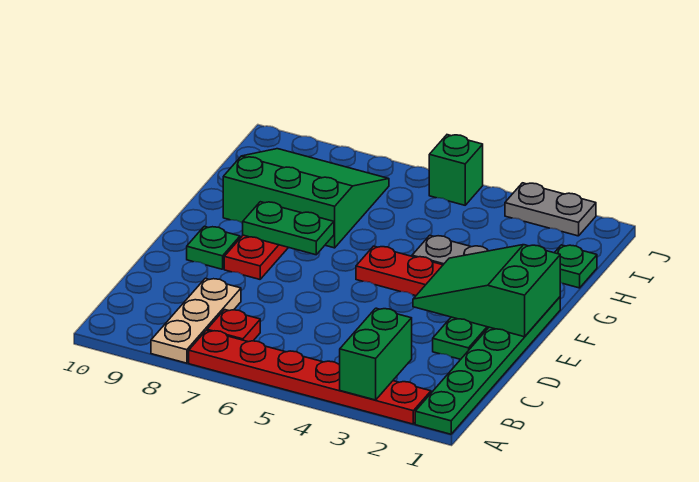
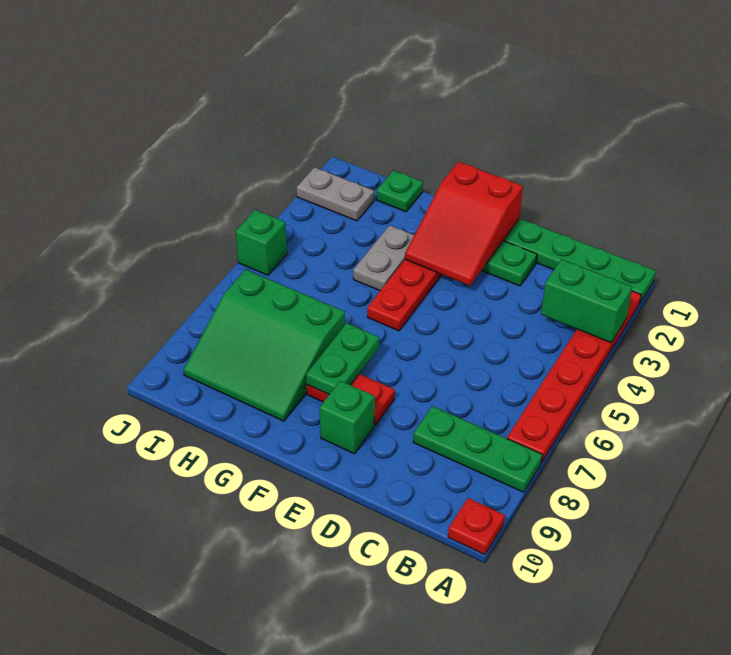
tan 1x3 plate [151,278,241,363] -> green 1x3 plate [413,406,542,492]
red 1x1 plate [207,310,260,342] -> red 1x1 plate moved to [448,498,505,555]
green 2x3 slope [413,245,560,337] -> red 2x3 slope [405,162,523,286]
green 1x1 plate [187,226,240,269] -> green 1x1 brick [320,381,375,454]
green 3x3 slope [223,149,389,248] -> green 3x3 slope turned to [183,269,345,421]
grey 1x2 plate [505,183,596,236] -> grey 1x2 plate turned to [297,167,374,221]

